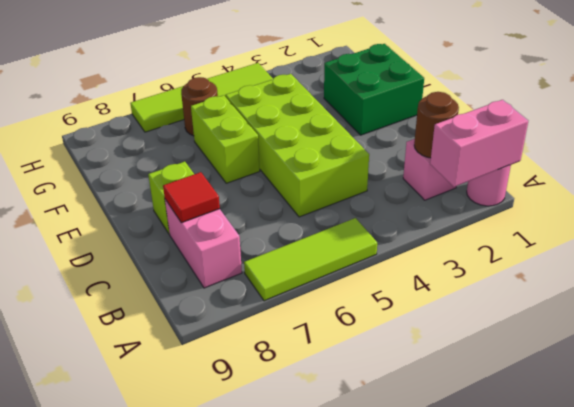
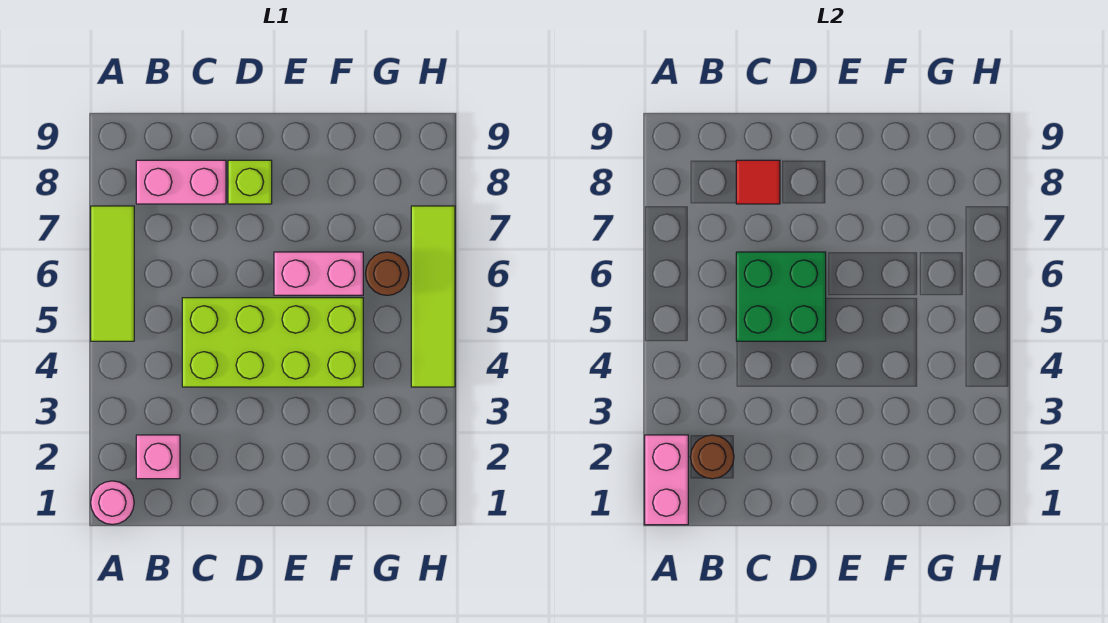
green 2x2 brick [324,44,424,135] -> green 2x2 brick moved to [736,252,826,341]
lime 1x2 brick [191,95,260,183] -> pink 1x2 brick [274,252,363,295]

